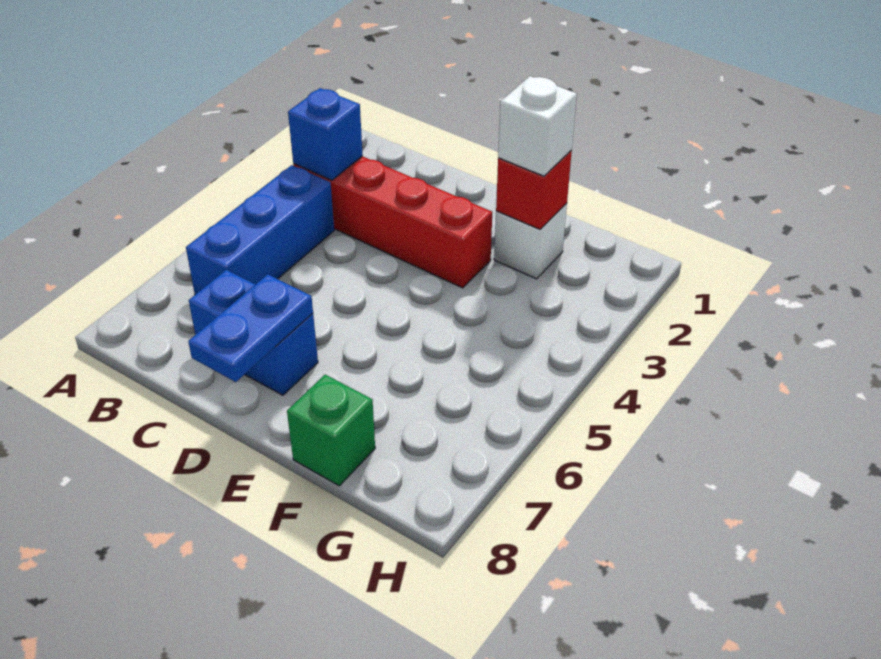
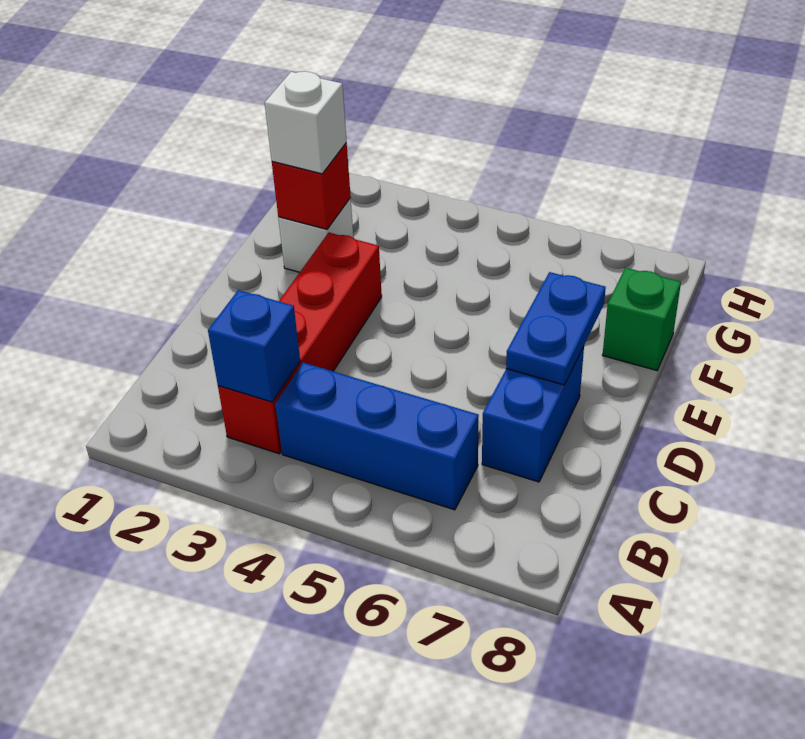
blue 1x2 plate [188,274,313,382] -> blue 1x2 plate turned to [506,272,606,385]

